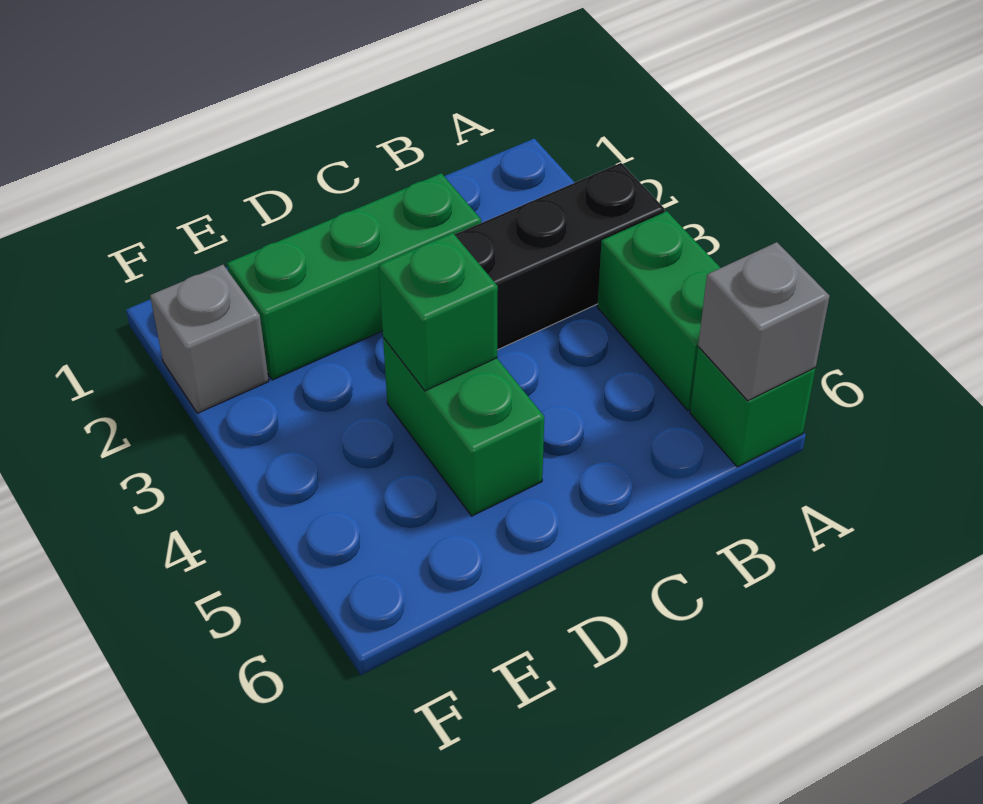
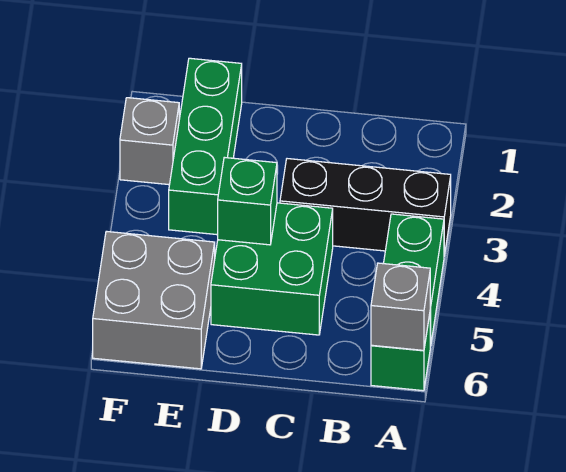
green 1x3 brick [227,173,481,380] -> green 1x3 brick turned to [169,58,242,235]
green 1x2 brick [383,337,544,516] -> green 2x2 brick [211,203,333,335]
none -> grey 2x2 brick [93,231,215,369]

